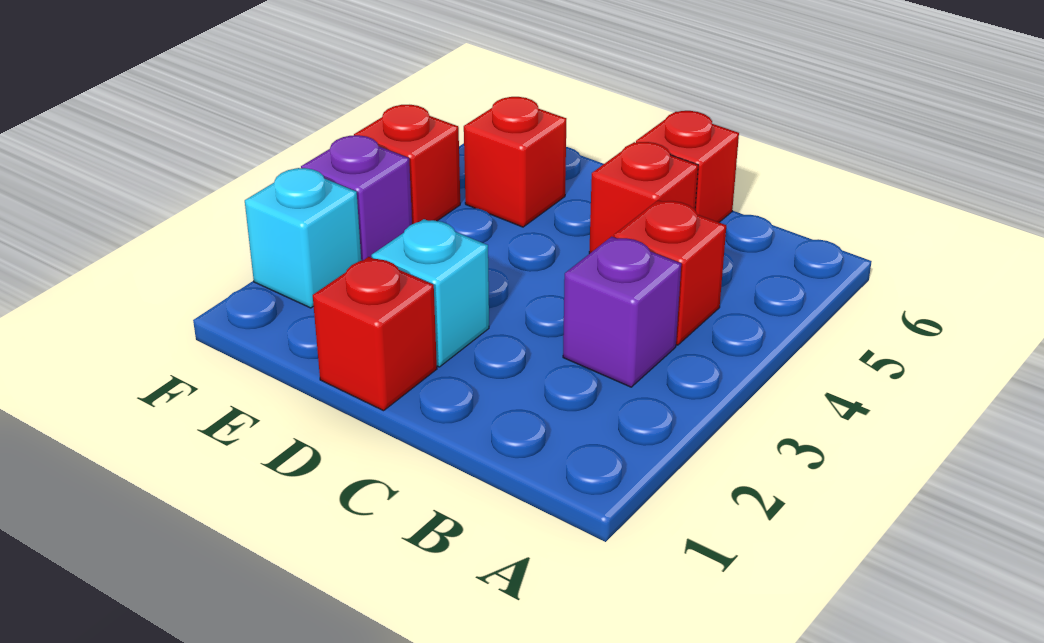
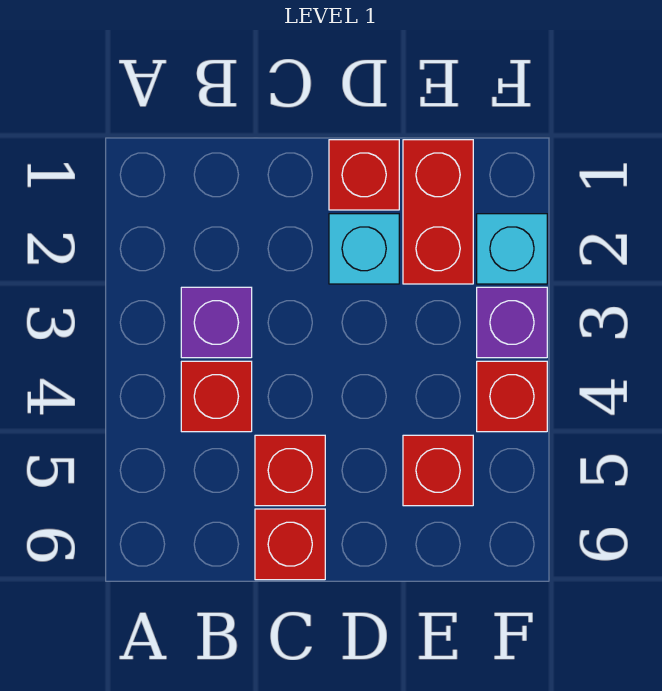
none -> red 1x2 brick [403,140,473,284]

